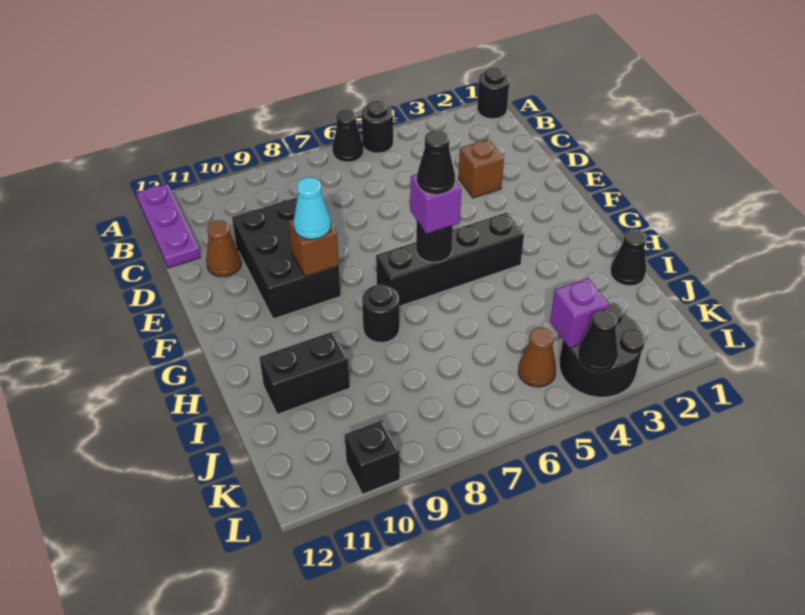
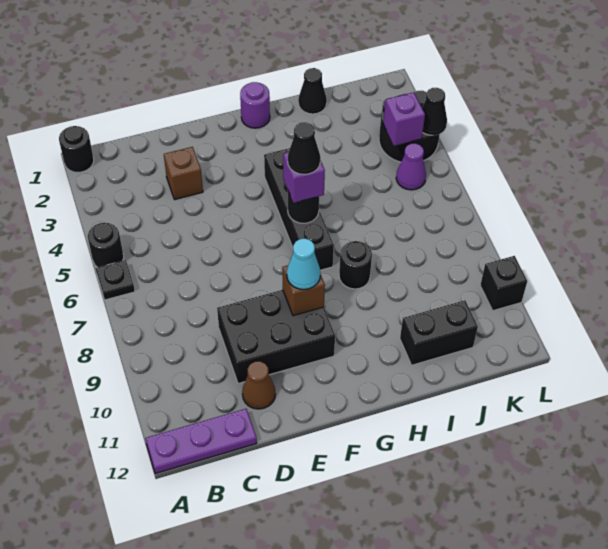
black 1x1 cone [332,110,364,162] -> black 1x1 plate [96,260,135,300]
none -> purple 1x1 round brick [240,82,270,128]
black 1x2 brick [259,332,350,414] -> black 1x2 brick turned to [400,300,478,365]
brown 1x1 cone [518,327,556,387] -> purple 1x1 cone [396,143,426,190]

